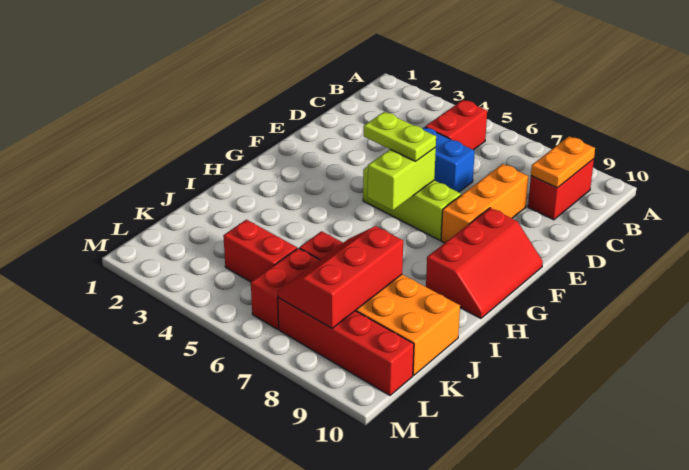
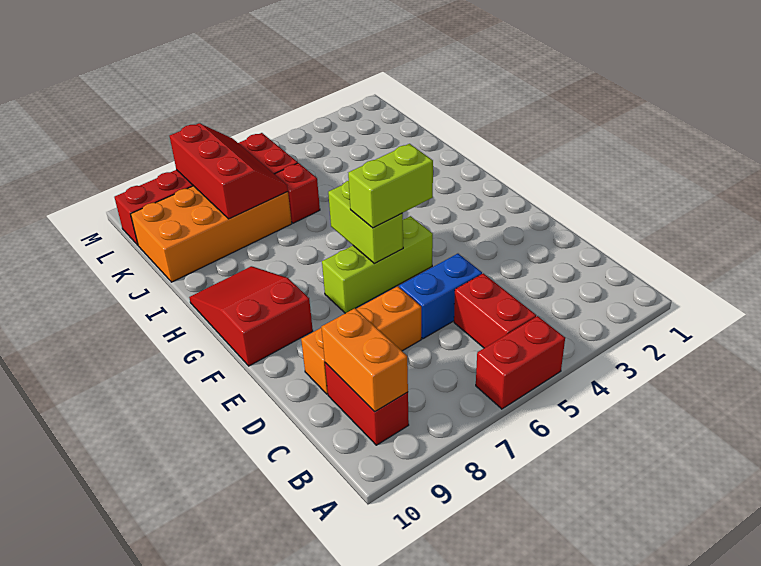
orange 1x2 plate [531,136,595,188] -> orange 1x2 brick [321,308,408,412]
orange 1x3 brick [441,164,528,243] -> orange 1x3 brick turned to [301,286,421,394]
lime 1x2 plate [364,112,436,161] -> lime 1x2 brick [348,144,433,228]
red 2x3 slope [426,208,543,318] -> red 2x3 slope turned to [189,266,313,366]
red 1x2 brick [223,220,297,282] -> red 1x2 brick moved to [476,316,565,409]

